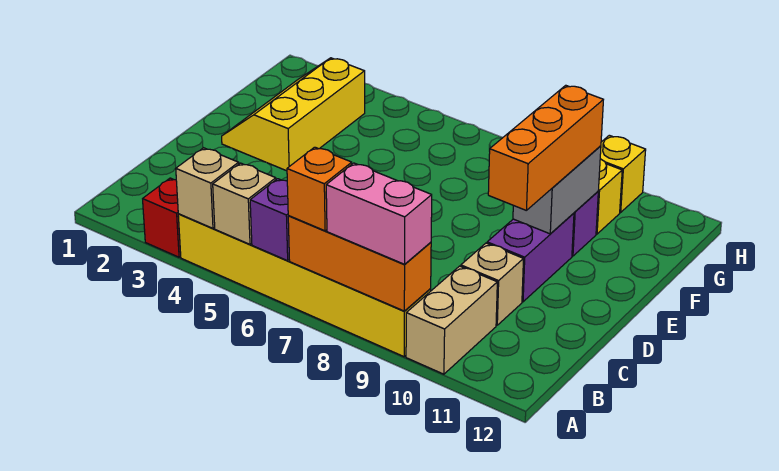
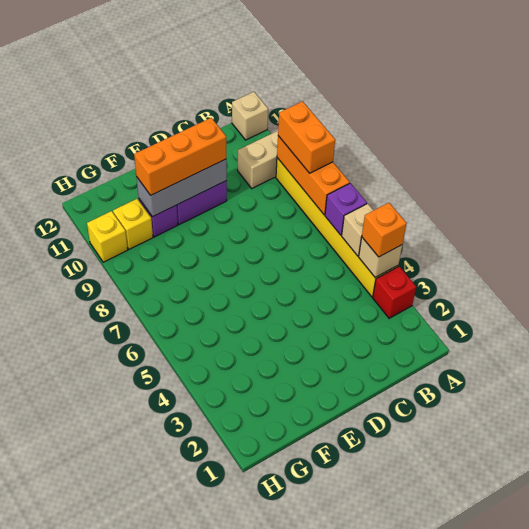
orange 1x1 brick [287,147,352,231] -> orange 1x1 brick moved to [362,203,407,257]
pink 1x2 brick [326,163,432,264] -> orange 1x2 brick [278,101,335,173]
tan 1x1 brick [461,243,523,325] -> tan 1x1 brick moved to [232,92,268,140]
yellow 2x3 slope [222,58,365,171] -> none
grey 1x2 brick [513,146,601,234] -> grey 1x3 brick [137,159,227,217]

